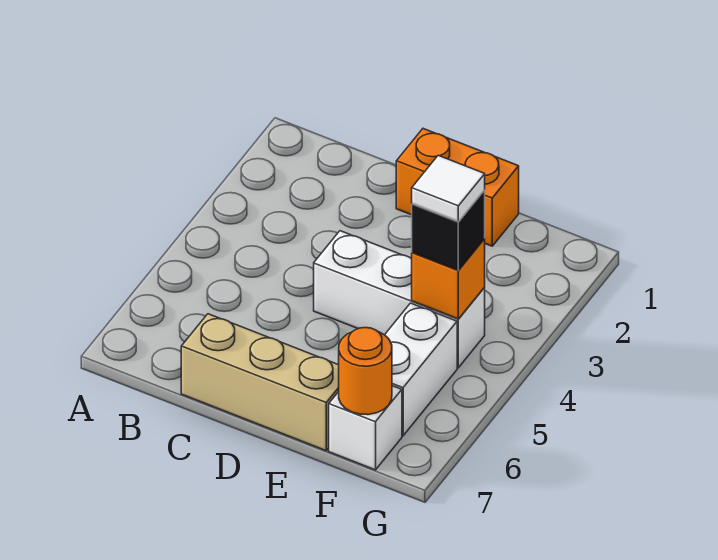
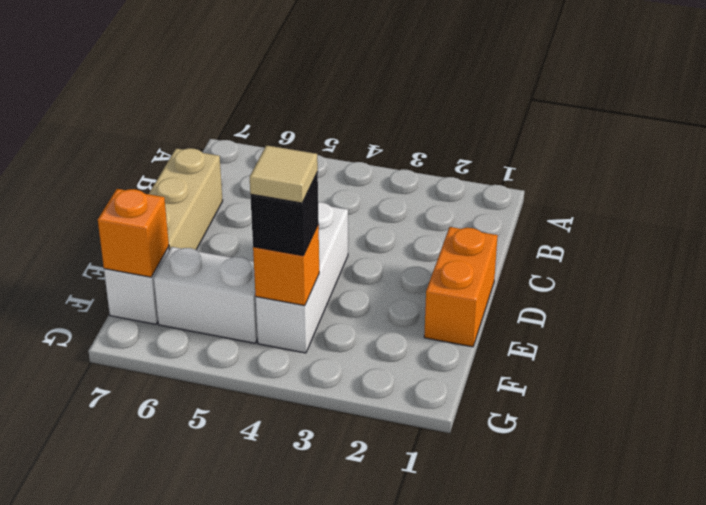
white 1x1 tile [412,155,485,222] -> tan 1x1 tile [250,145,318,203]
orange 1x1 round brick [339,328,392,415] -> orange 1x1 brick [98,189,169,277]

